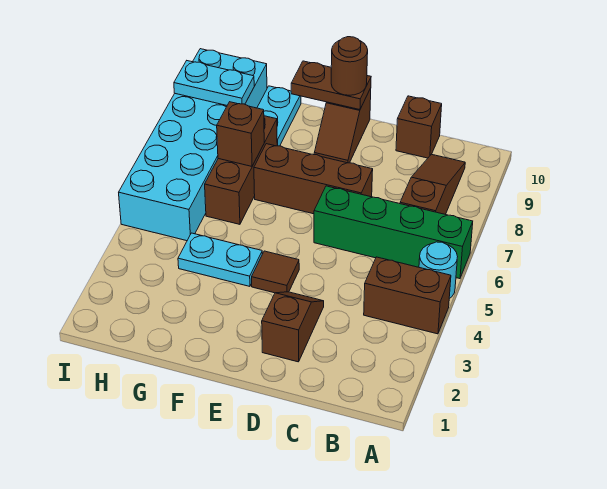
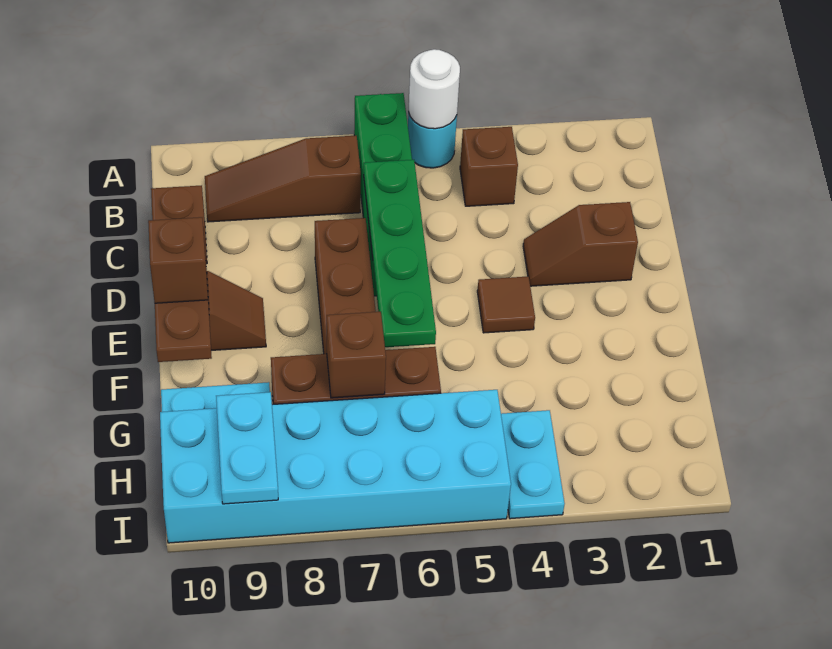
brown 1x2 brick [364,257,451,334] -> brown 1x1 brick [460,127,518,206]
none -> white 1x1 round brick [408,49,460,129]
none -> green 1x4 plate [364,160,436,347]
brown 1x1 round brick [331,37,368,95] -> brown 1x1 brick [148,217,208,303]
cyan 1x2 plate [178,233,262,286] -> cyan 1x2 plate moved to [501,410,565,519]

